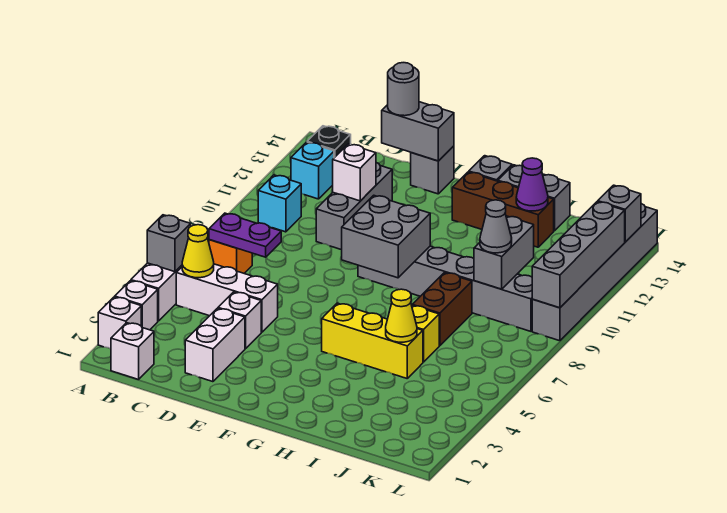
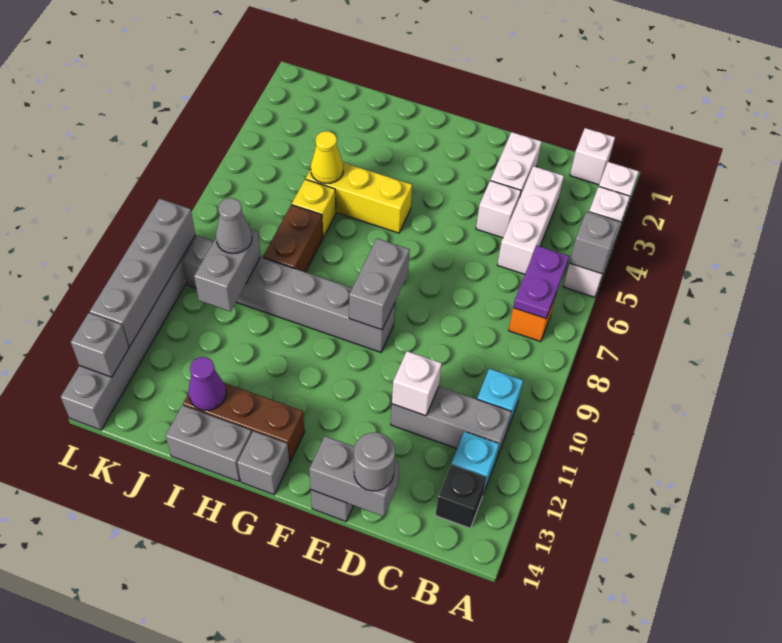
white 1x3 brick [176,264,278,332] -> white 1x3 brick turned to [497,166,564,274]
yellow 1x1 cone [182,225,214,278] -> none
purple 1x2 plate [209,213,281,257] -> purple 1x2 plate turned to [513,245,569,319]
grey 1x3 brick [316,163,392,250] -> grey 1x3 brick turned to [391,386,512,459]
grey 2x2 brick [342,195,430,278] -> grey 1x2 brick [349,239,410,330]

